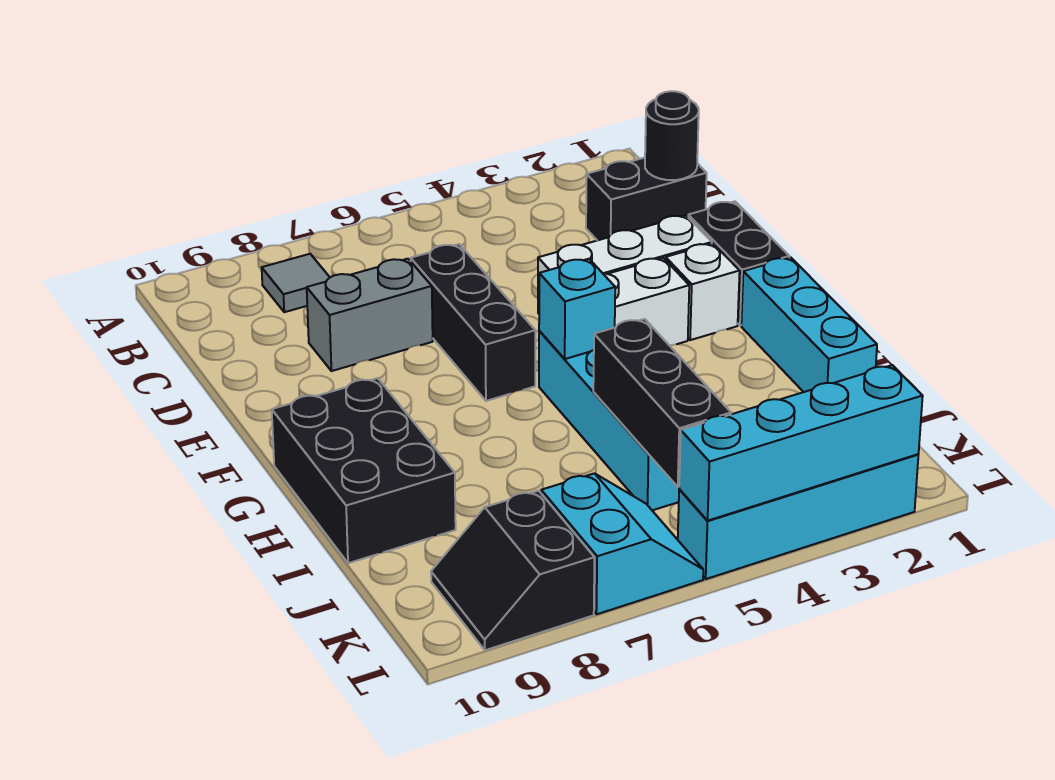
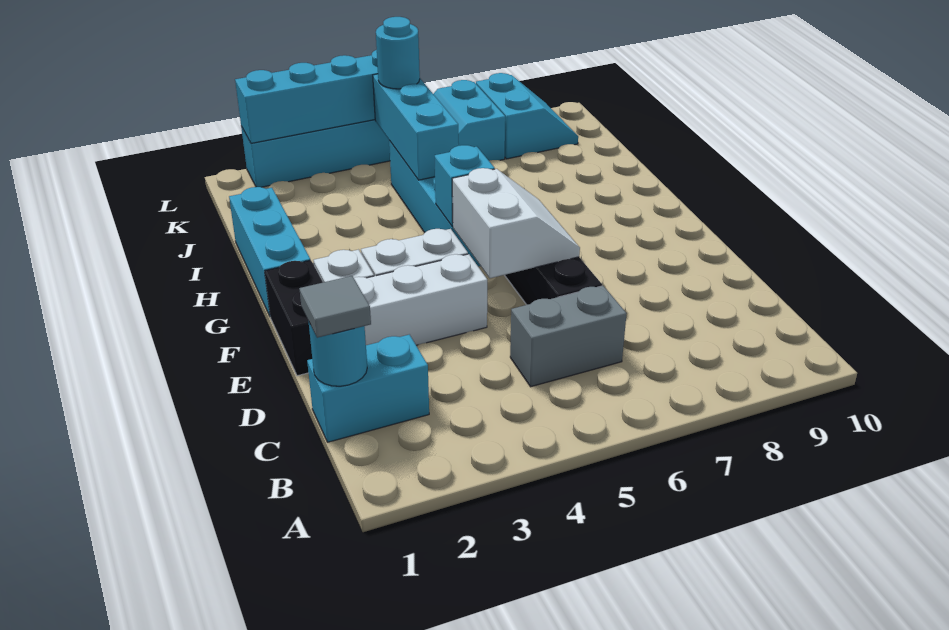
grey 1x1 tile [262,254,330,312] -> grey 1x1 tile moved to [299,276,371,338]
black 1x2 brick [586,158,707,240] -> cyan 1x2 brick [307,335,429,442]
black 1x1 round brick [645,91,699,180] -> cyan 1x1 round brick [308,321,367,386]
grey 1x2 brick [307,259,433,371] -> grey 1x2 brick moved to [510,286,627,387]
none -> white 2x2 slope [452,168,580,278]
black 2x3 brick [272,378,456,563] -> none
black 1x3 brick [593,319,731,487] -> cyan 1x3 brick [373,74,459,180]
none -> cyan 1x1 round brick [376,17,420,89]
black 2x2 slope [431,491,594,650] -> cyan 2x2 slope [476,73,578,159]

